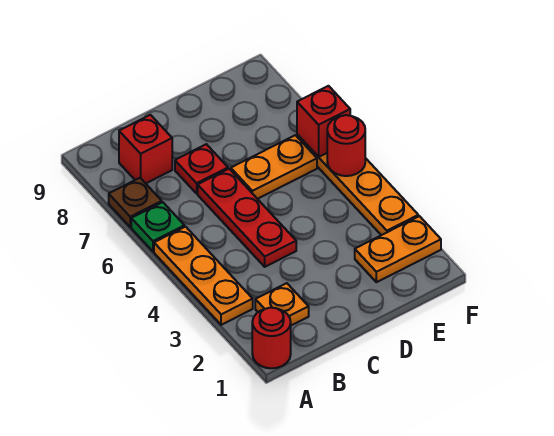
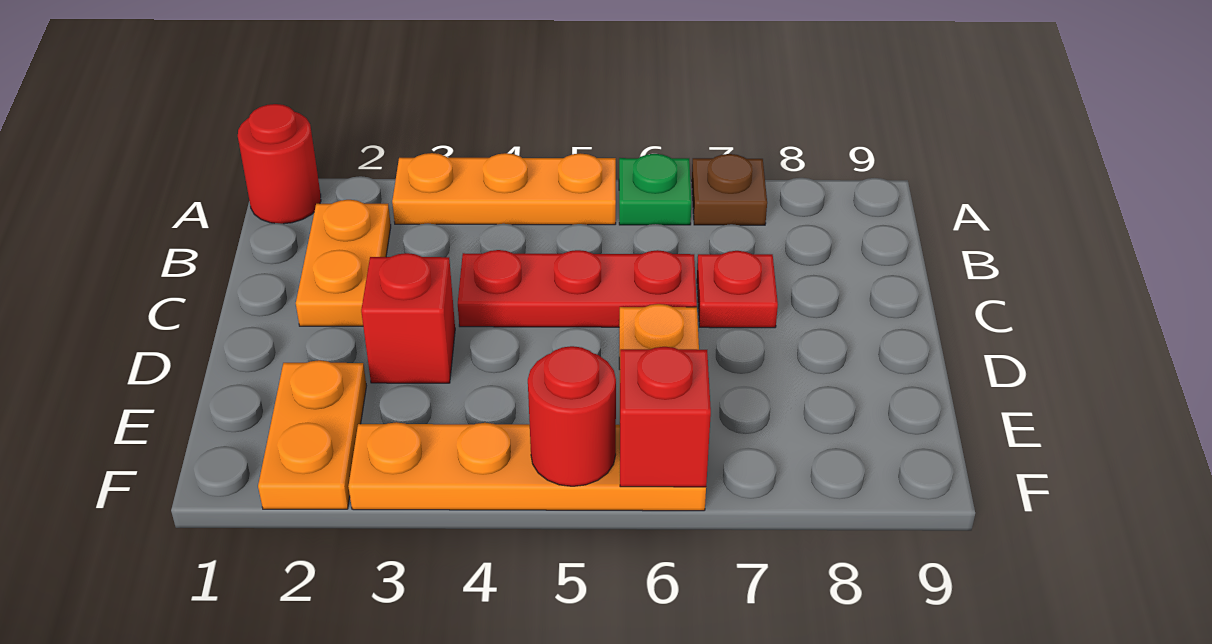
orange 1x1 plate [255,283,309,325] -> orange 1x2 plate [296,200,391,326]
red 1x1 brick [119,115,172,183] -> red 1x1 brick moved to [361,253,455,383]

